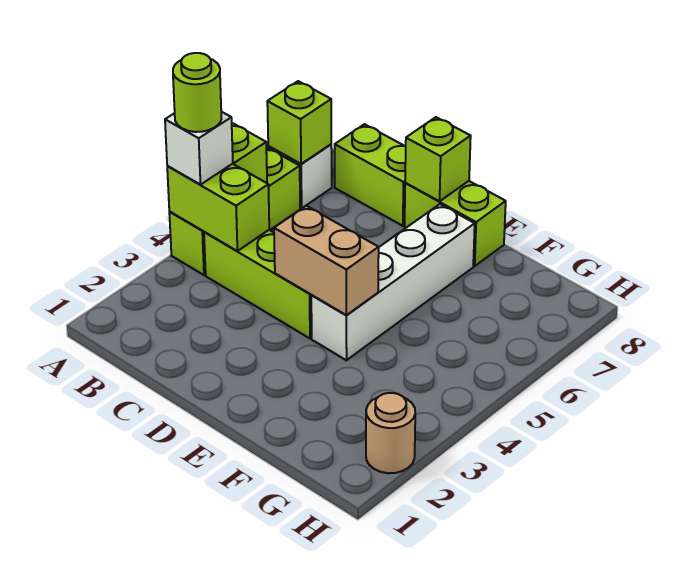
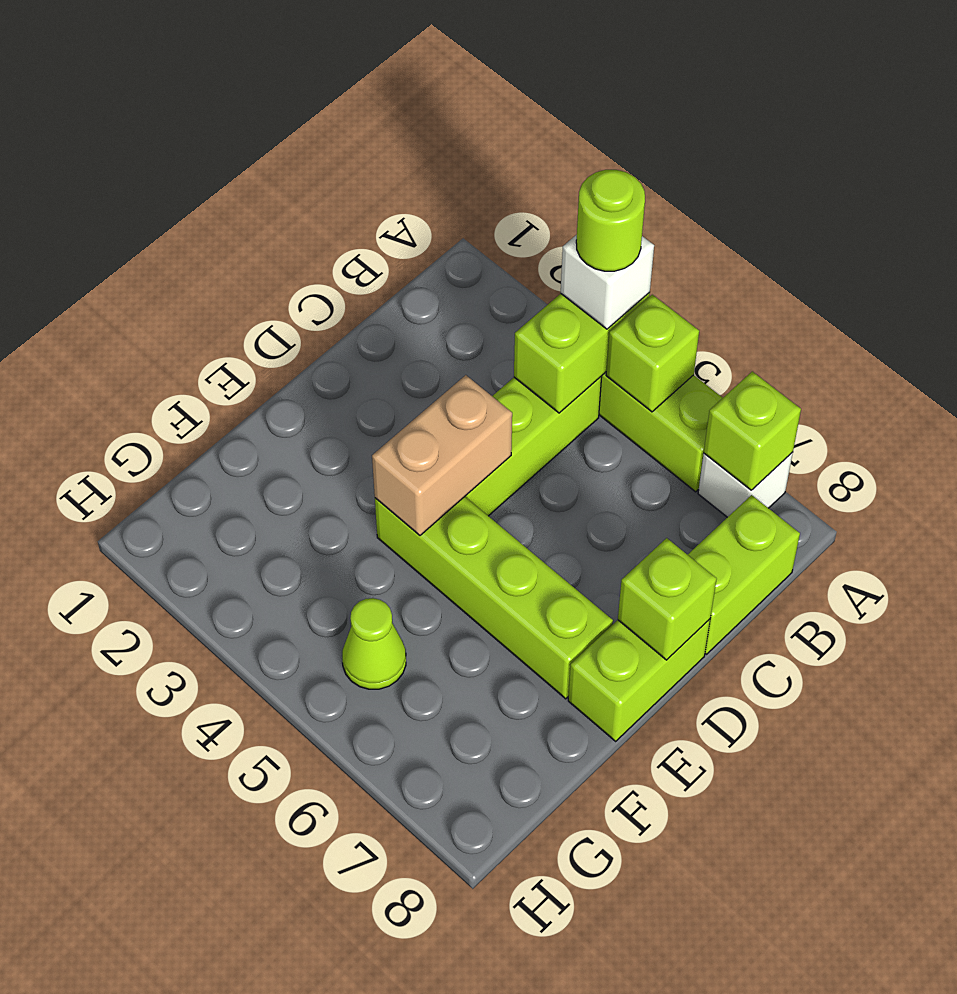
white 1x4 brick [311,204,475,360] -> lime 1x4 brick [375,497,613,699]
none -> lime 1x1 cone [342,598,406,689]
tan 1x1 round brick [366,393,415,473] -> none

